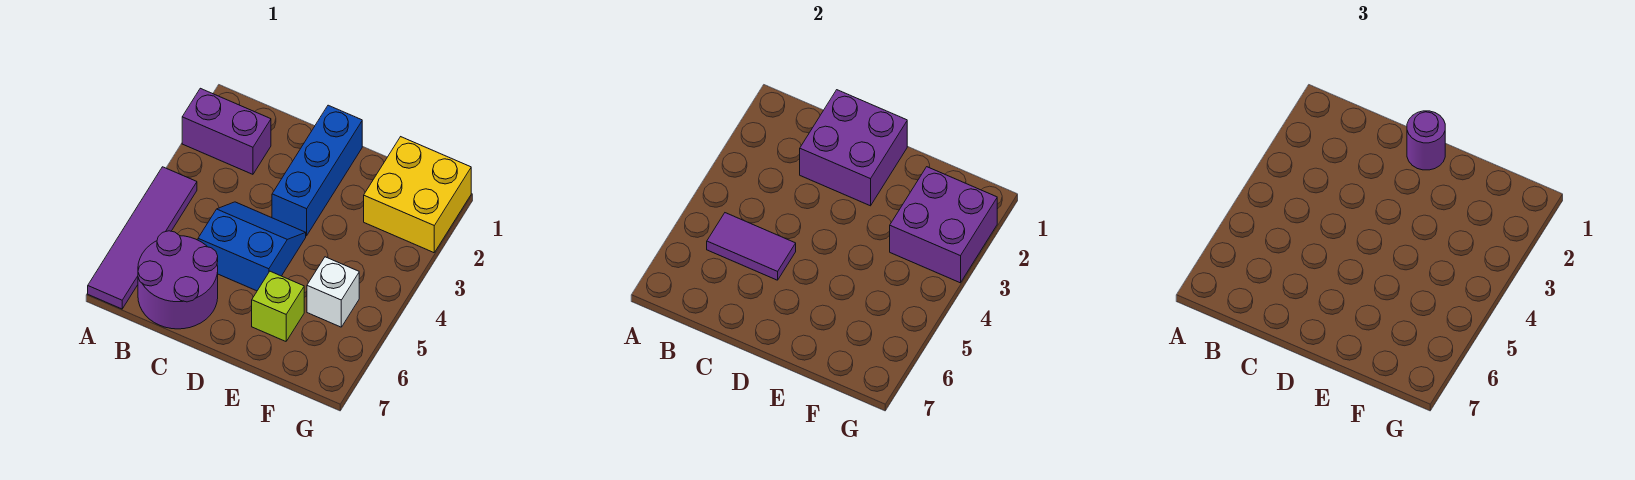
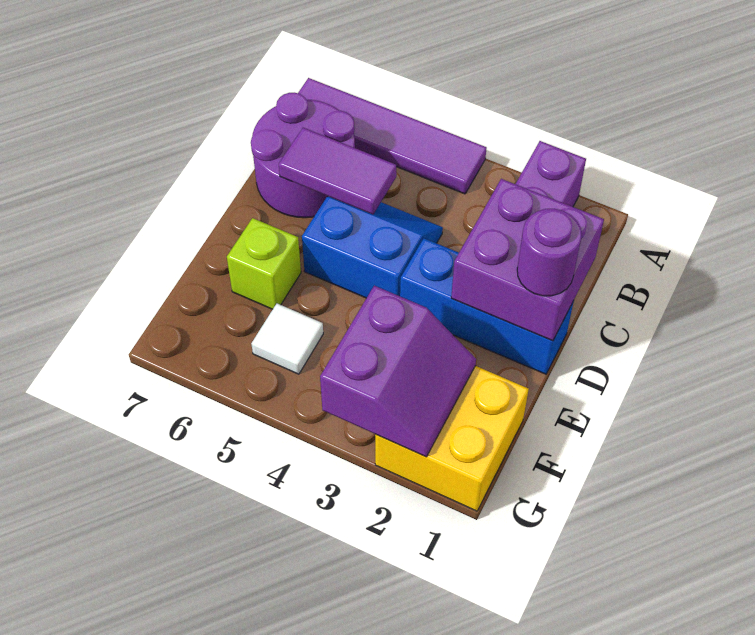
purple 1x2 tile [707,213,796,280] -> purple 1x2 tile turned to [279,128,396,214]
blue 2x2 slope [198,202,306,291] -> blue 2x2 slope turned to [302,197,443,298]
purple 2x2 brick [890,167,997,283] -> purple 2x2 slope [320,286,476,457]
white 1x1 brick [307,257,359,327] -> white 1x1 tile [251,304,323,374]

